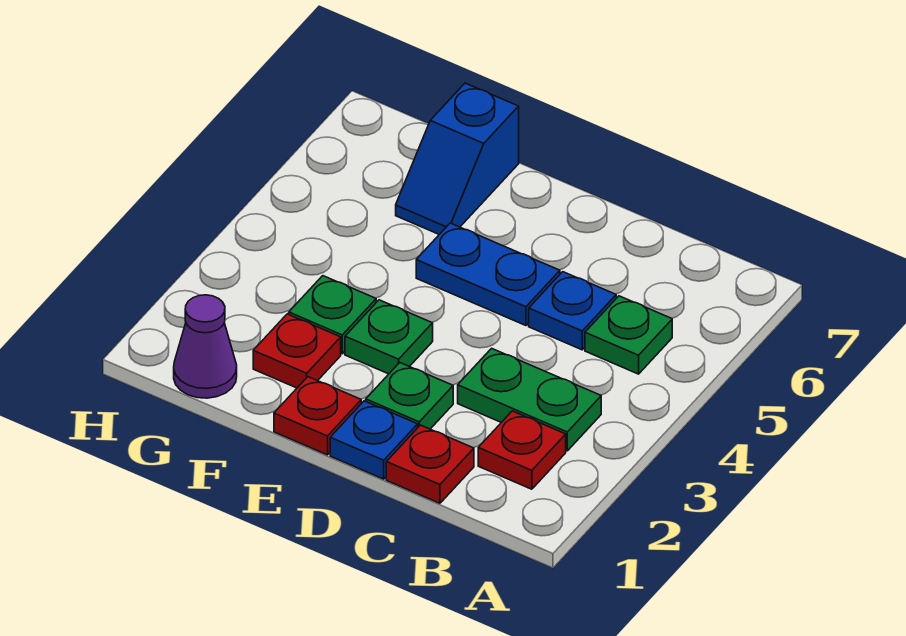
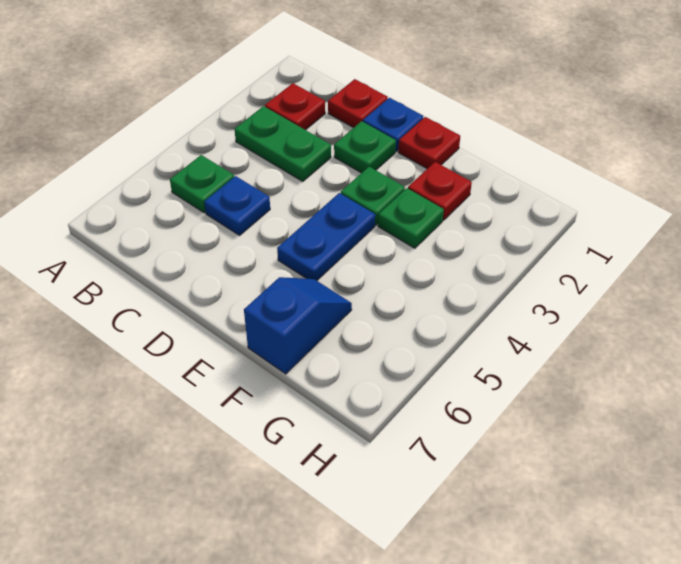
blue 1x2 plate [416,223,560,326] -> blue 1x2 plate turned to [277,193,375,281]
purple 1x1 cone [174,295,237,398] -> none

